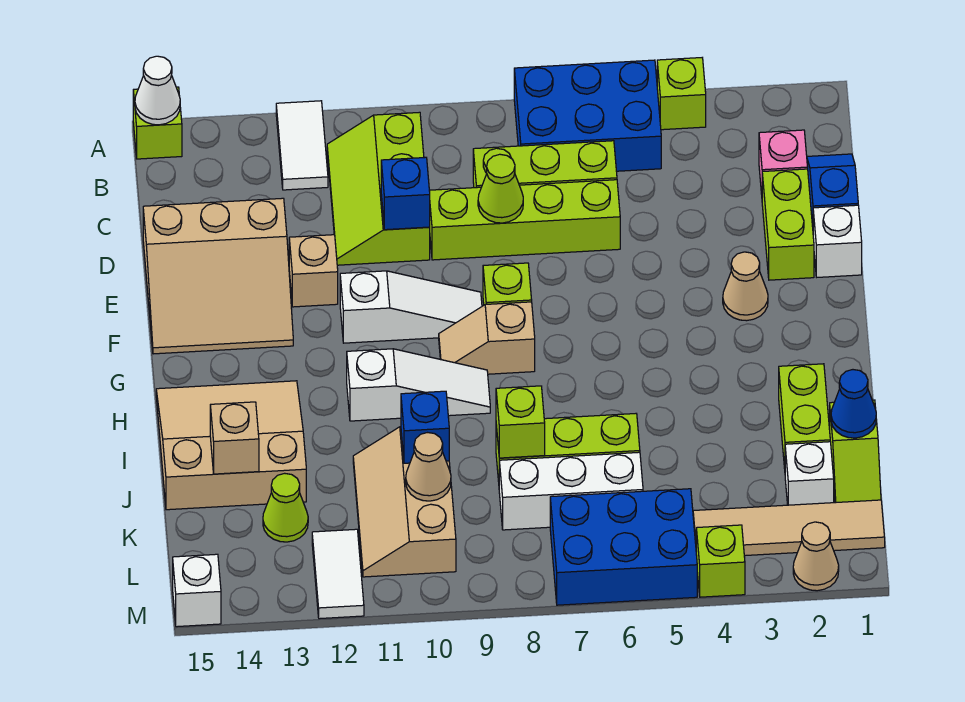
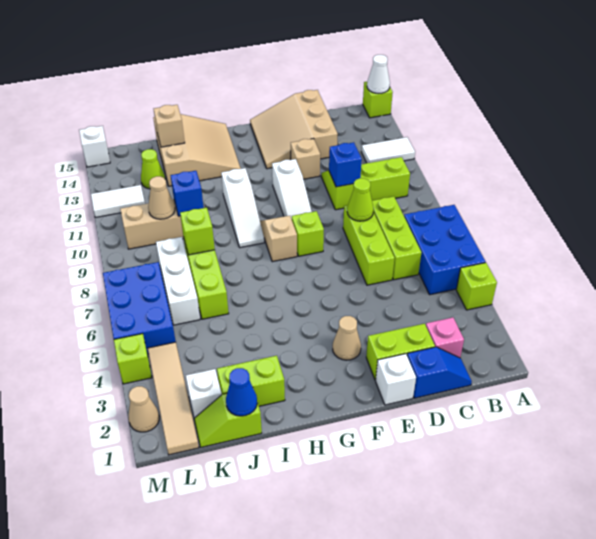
lime 1x4 brick [429,180,620,260] -> lime 1x3 brick [343,205,394,285]

